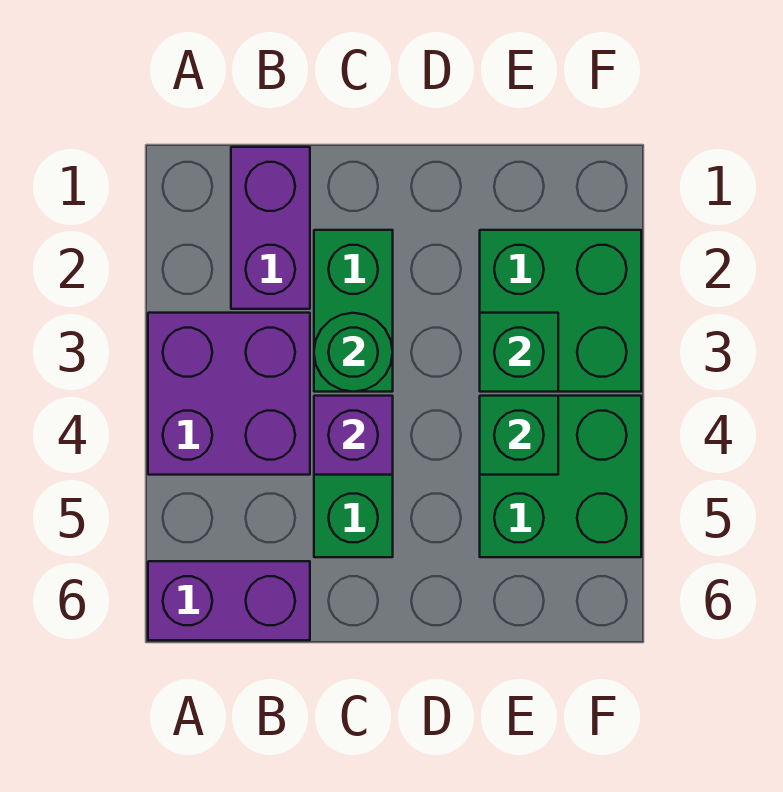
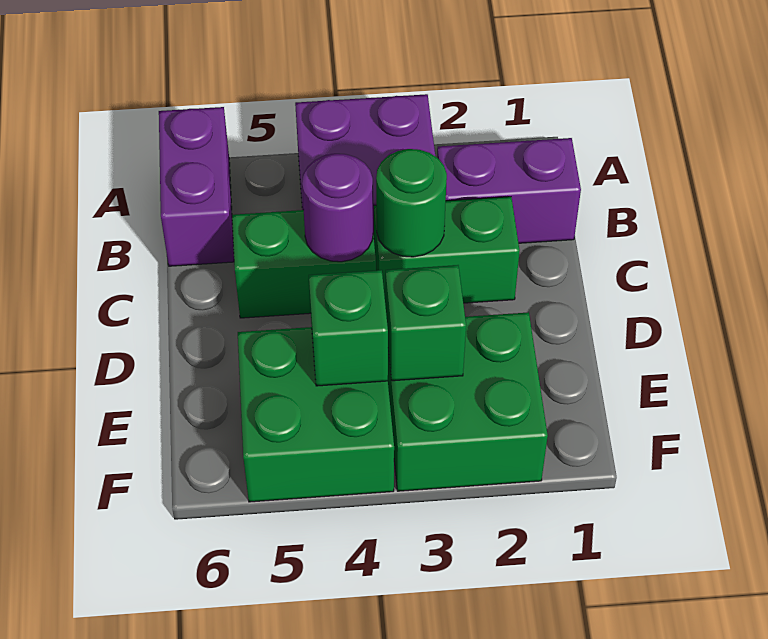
purple 1x1 brick [314,396,393,475] -> purple 1x1 round brick [302,154,373,262]

